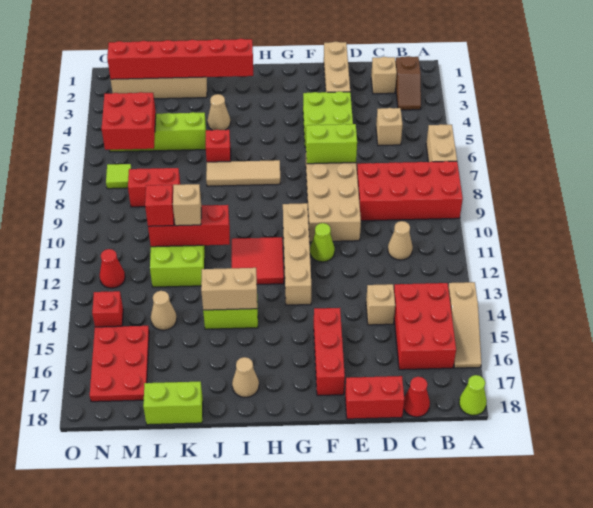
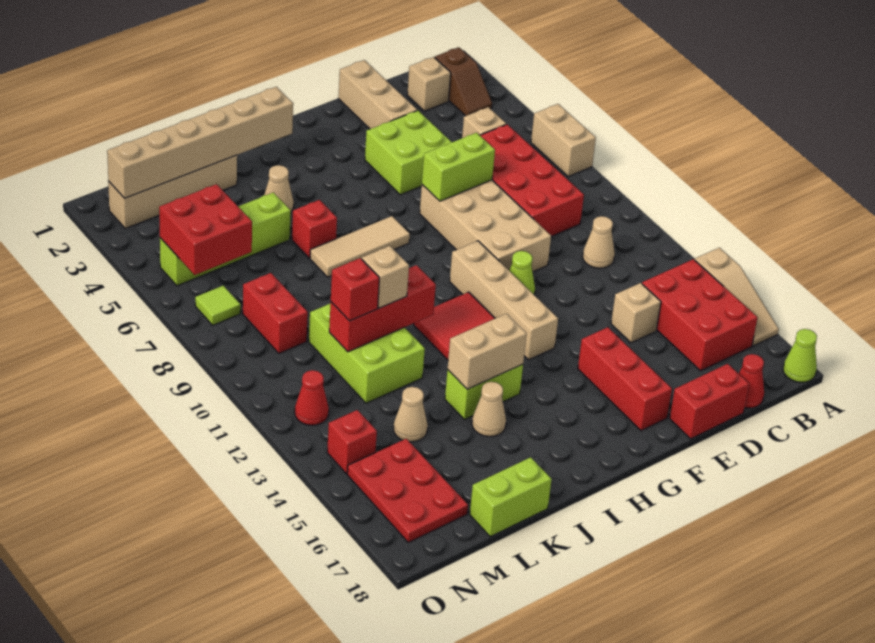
red 2x4 brick [357,161,463,221] -> red 2x4 brick turned to [480,124,584,237]
red 1x6 brick [107,39,253,79] -> tan 1x6 brick [107,87,293,198]
tan 1x1 cone [232,357,259,397] -> tan 1x1 cone moved to [472,382,506,437]
red 1x2 brick [128,168,180,207] -> red 1x2 brick turned to [243,273,308,353]

